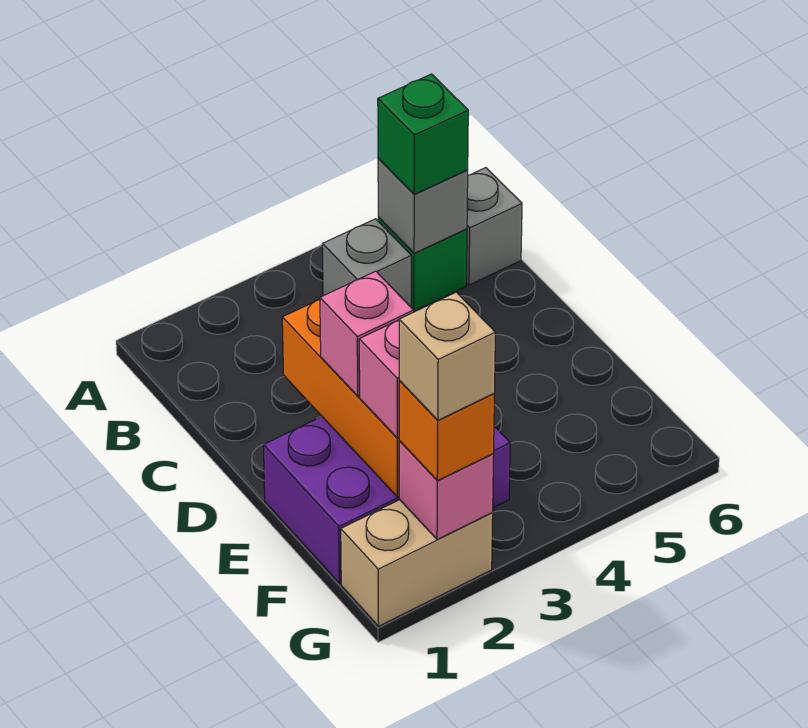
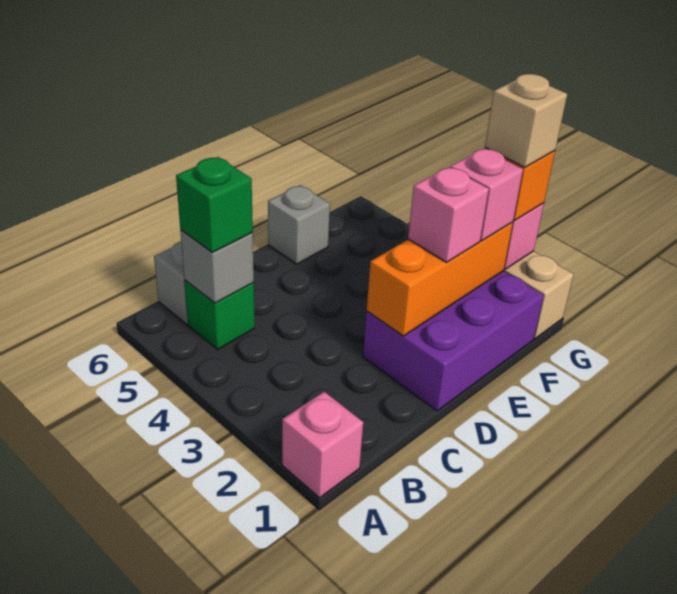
none -> pink 1x1 brick [282,392,363,498]
grey 1x1 brick [322,219,411,307] -> grey 1x1 brick moved to [268,185,330,264]
purple 2x3 brick [263,417,510,584] -> purple 2x3 brick turned to [363,271,544,411]

